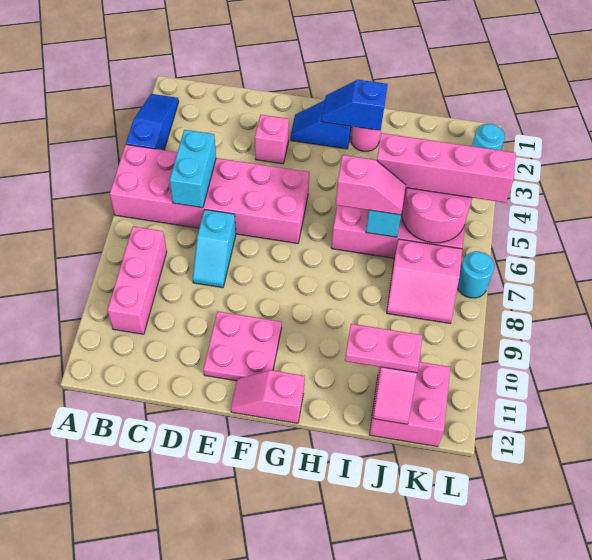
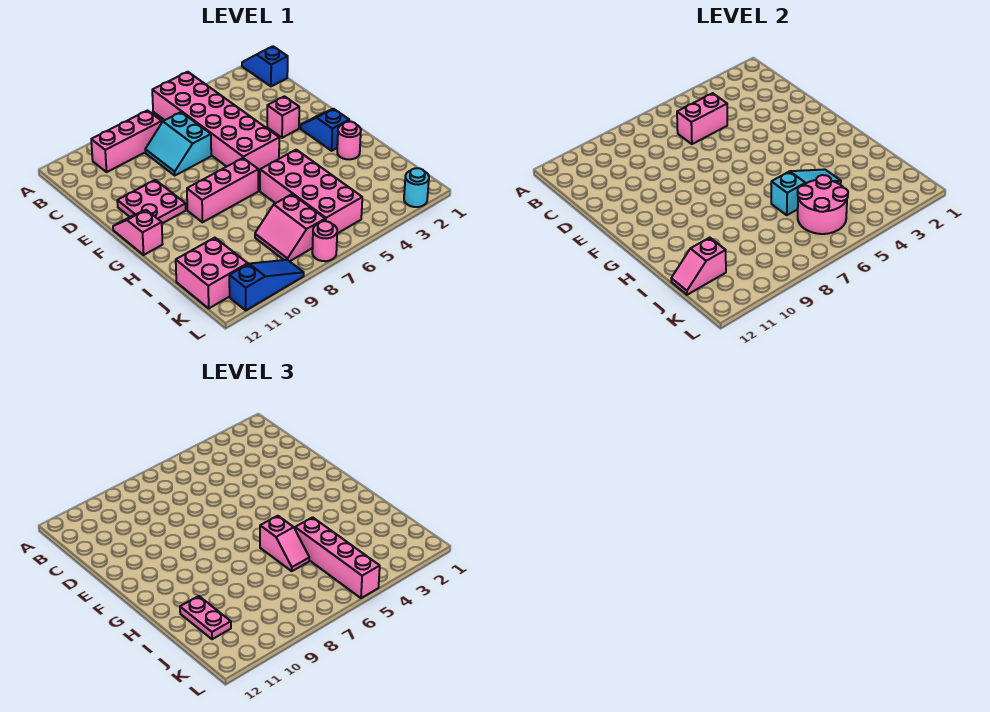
blue 1x3 slope [126,94,179,150] -> blue 1x3 slope moved to [229,260,304,310]
cyan 1x2 brick [170,130,216,208] -> pink 1x2 brick [677,93,727,144]
cyan 1x2 slope [193,210,236,288] -> cyan 2x2 slope [145,112,211,175]
blue 1x2 slope [321,80,388,131] -> blue 1x2 slope moved to [242,46,288,86]
none -> pink 1x3 brick [187,158,258,222]
cyan 1x1 round brick [457,251,494,298] -> pink 1x1 round brick [312,221,337,261]

